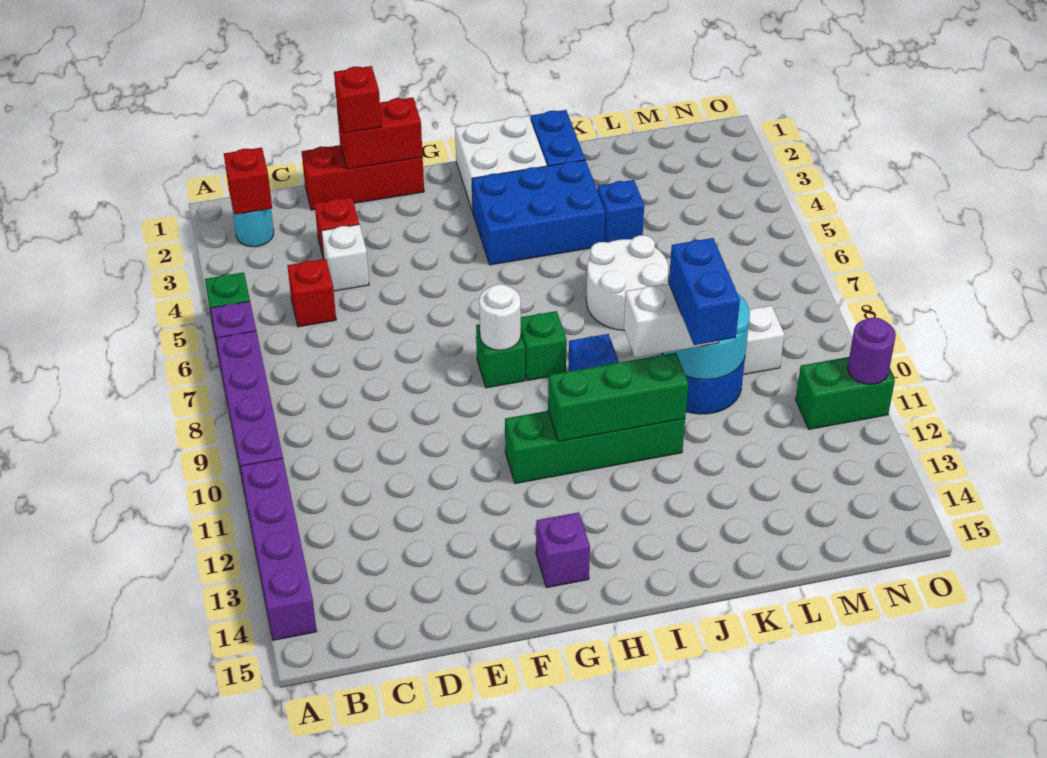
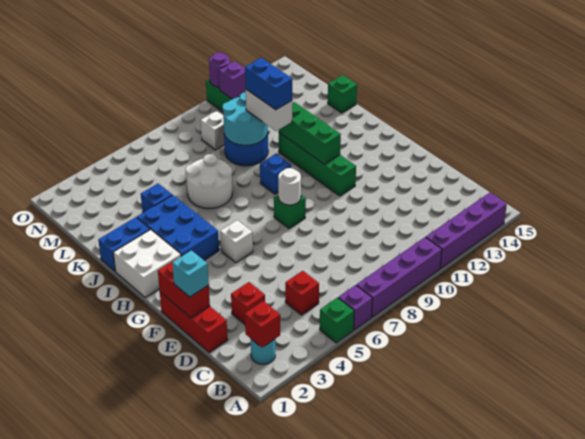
white 1x1 brick [321,224,369,291] -> white 1x1 brick moved to [220,220,253,263]
red 1x1 brick [334,66,381,133] -> cyan 1x1 brick [172,250,209,297]
purple 1x1 brick [536,512,590,588] -> purple 1x1 brick moved to [219,61,246,99]
green 1x1 brick [521,311,567,381] -> green 1x1 brick moved to [328,75,357,113]
blue 1x2 brick [669,238,740,345] -> blue 1x2 brick turned to [245,58,292,110]

